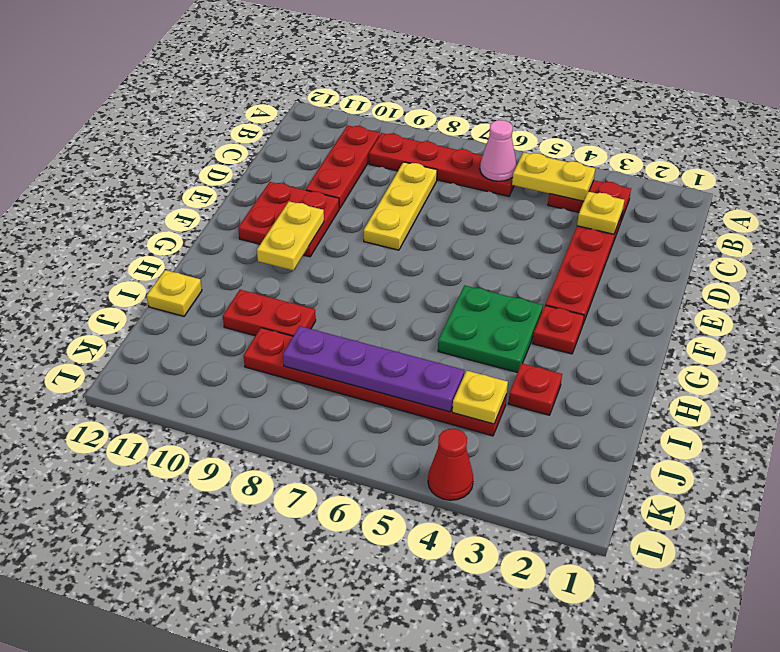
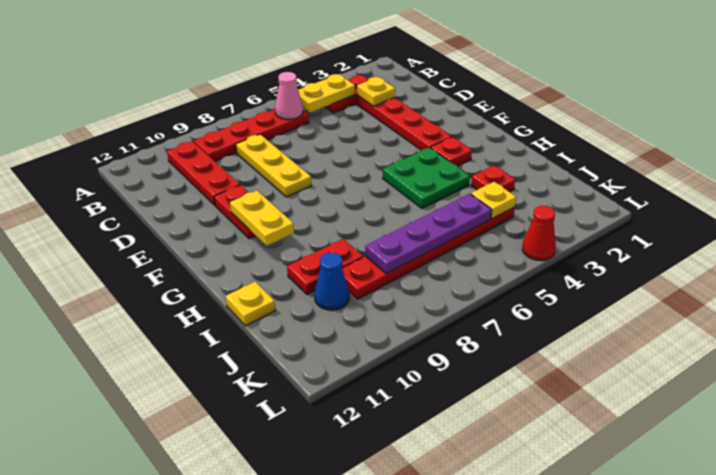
red 2x2 plate [238,182,339,257] -> red 1x2 plate [214,185,255,239]
none -> blue 1x1 cone [315,253,349,310]

